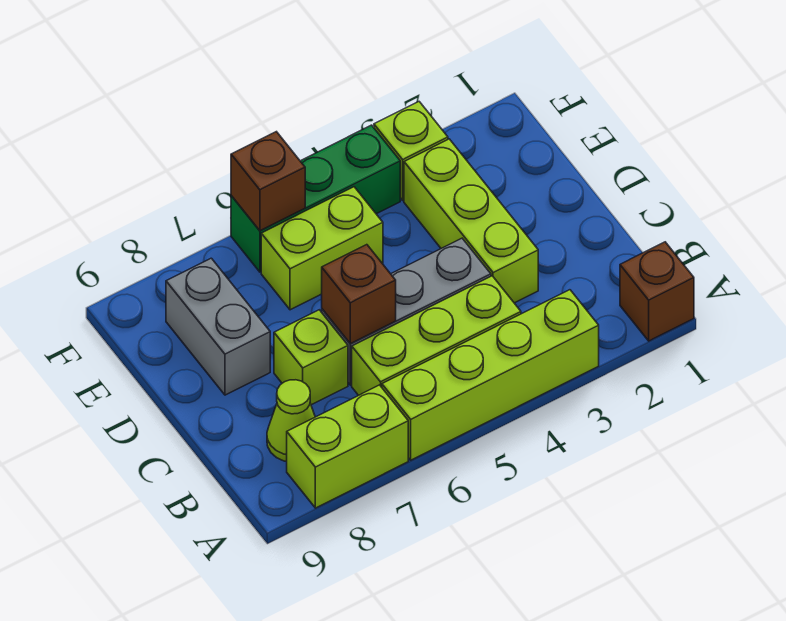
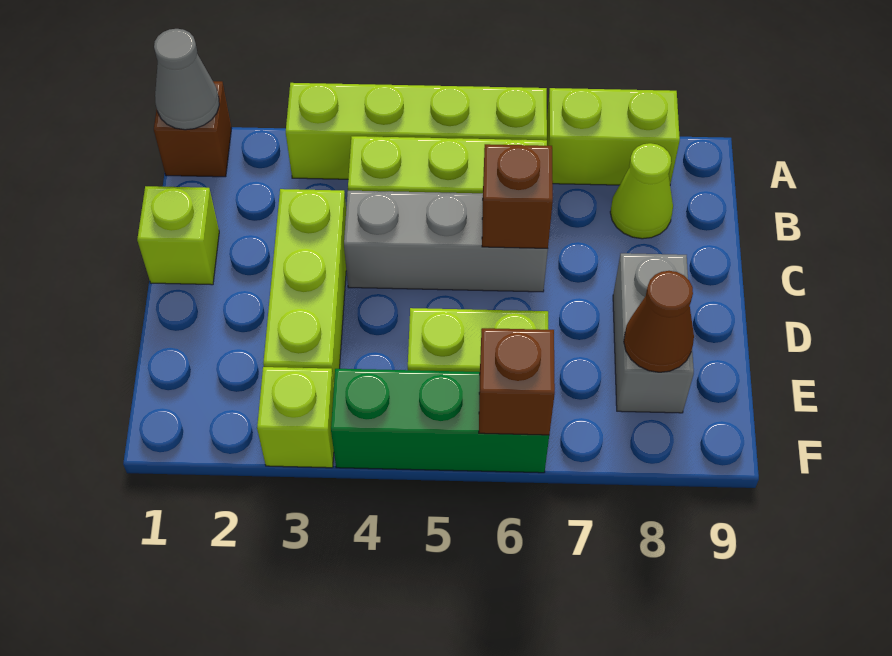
none -> grey 1x1 cone [154,29,219,130]
lime 1x1 brick [274,310,348,405] -> lime 1x1 brick moved to [137,186,219,285]
none -> brown 1x1 cone [624,271,694,372]

